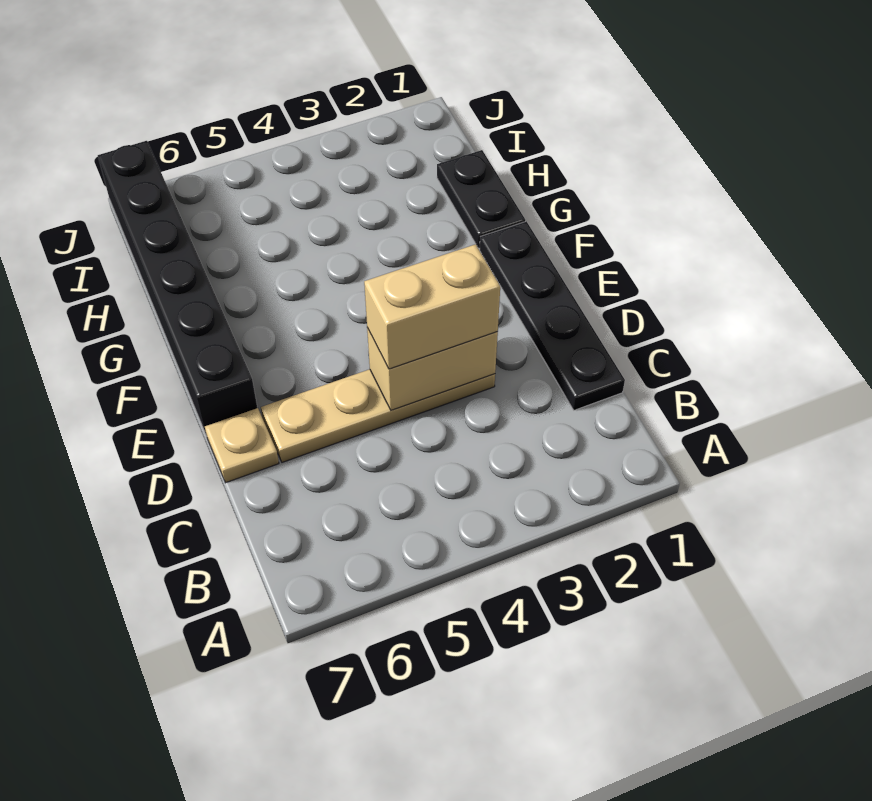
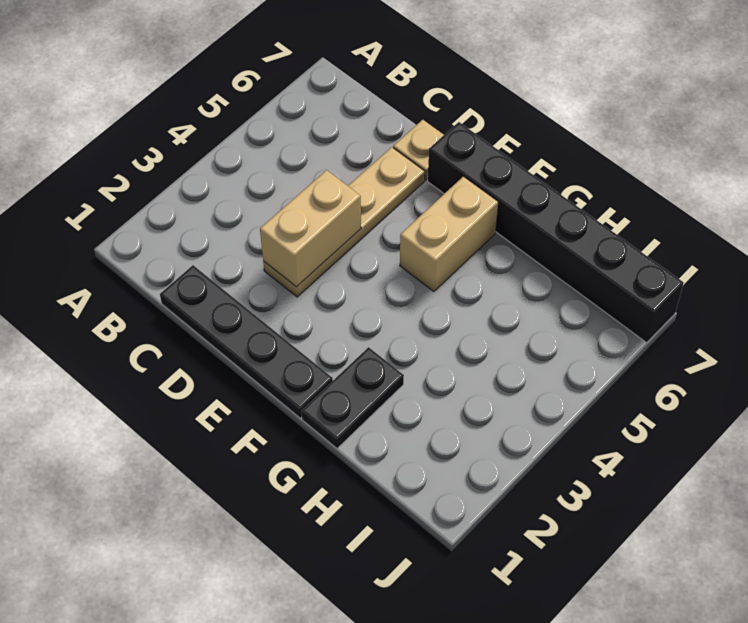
tan 1x2 brick [364,244,500,369] -> tan 1x2 brick moved to [400,177,498,292]
black 1x2 plate [437,150,525,249] -> black 1x2 plate turned to [301,347,404,448]

